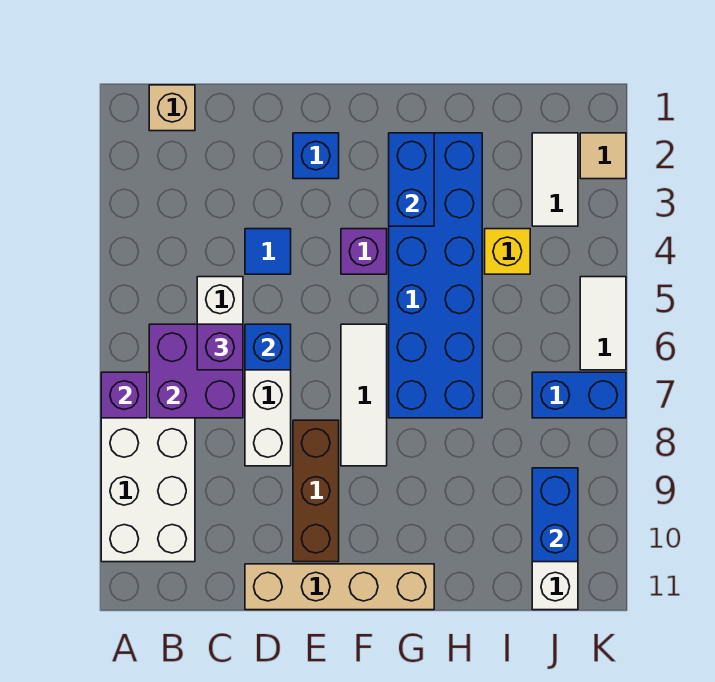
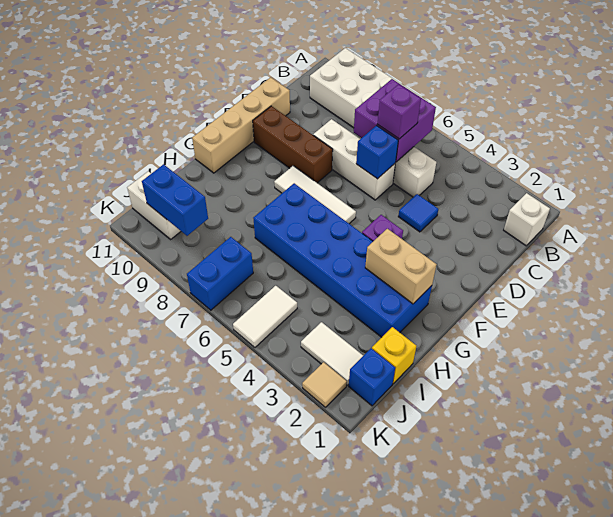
purple 1x1 brick [101,372,147,418] -> none
tan 1x1 brick [149,85,195,131] -> white 1x1 brick [504,193,550,246]
blue 1x1 brick [293,133,339,179] -> blue 1x1 brick moved to [349,349,395,406]
blue 1x2 brick [389,133,434,226] -> tan 1x2 brick [365,229,437,304]
yellow 1x1 brick [485,229,530,274] -> yellow 1x1 brick moved to [372,327,416,384]
white 1x2 tile [580,277,626,370] -> white 1x2 tile turned to [233,286,297,347]

